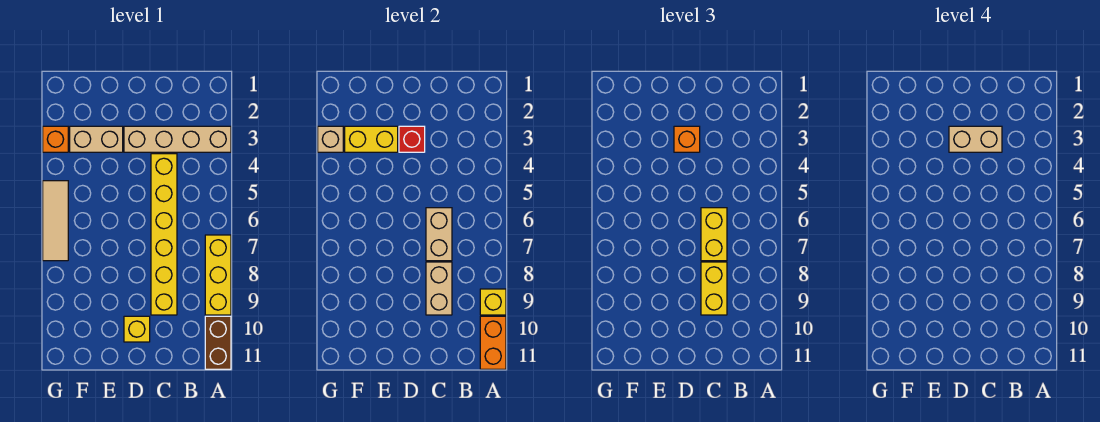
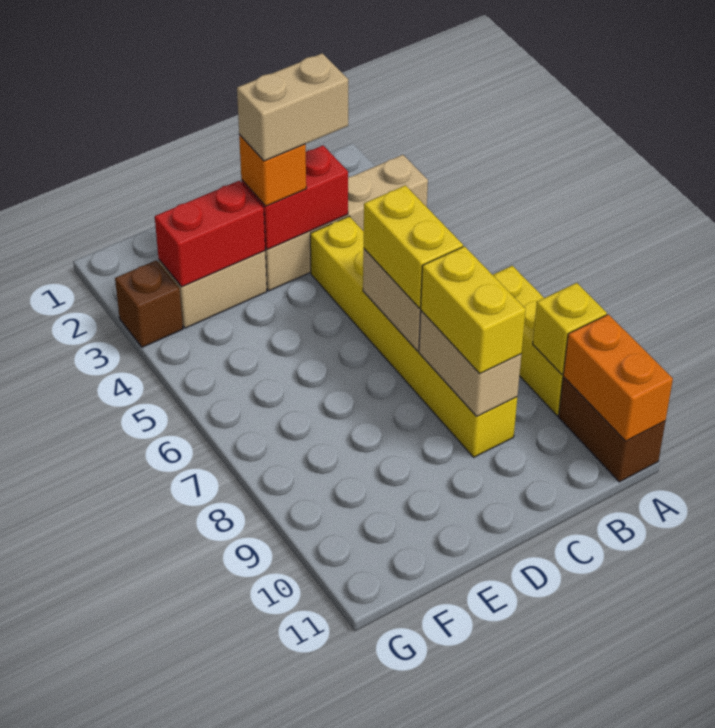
red 1x1 brick [399,126,425,152] -> red 1x2 brick [241,146,348,249]
yellow 1x1 brick [124,316,150,342] -> none
yellow 1x2 brick [345,126,398,152] -> red 1x2 brick [155,181,265,287]
orange 1x1 brick [43,126,68,152] -> brown 1x1 brick [115,260,183,347]
tan 1x1 brick [318,126,343,152] -> none
tan 1x3 tile [43,181,68,261] -> none

